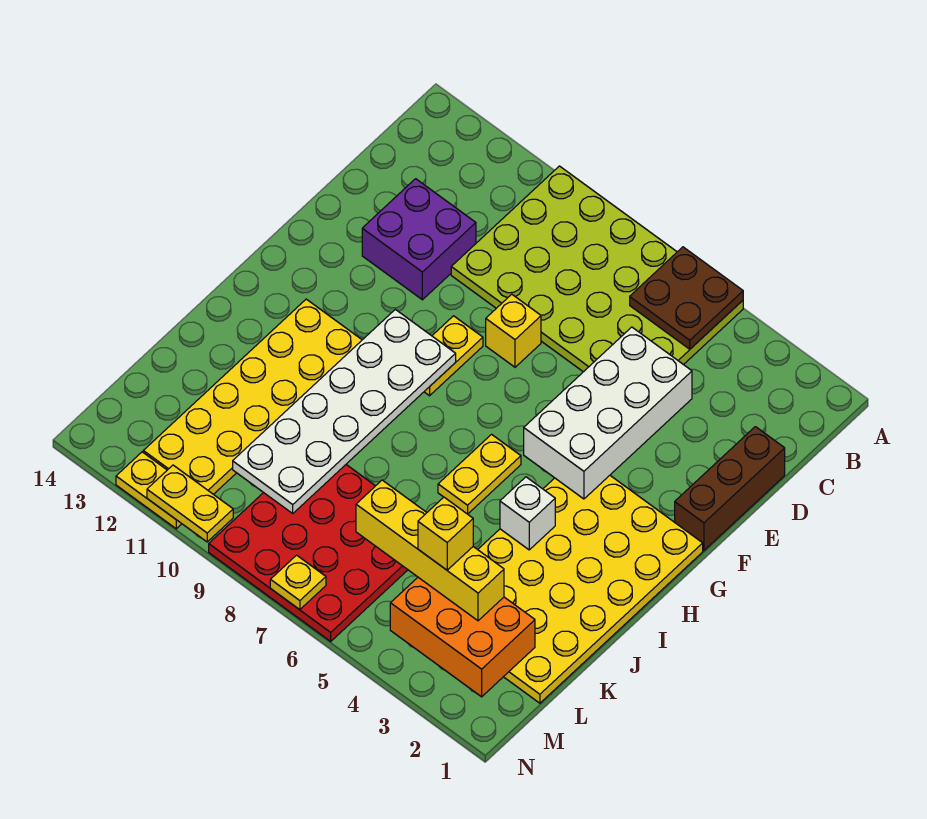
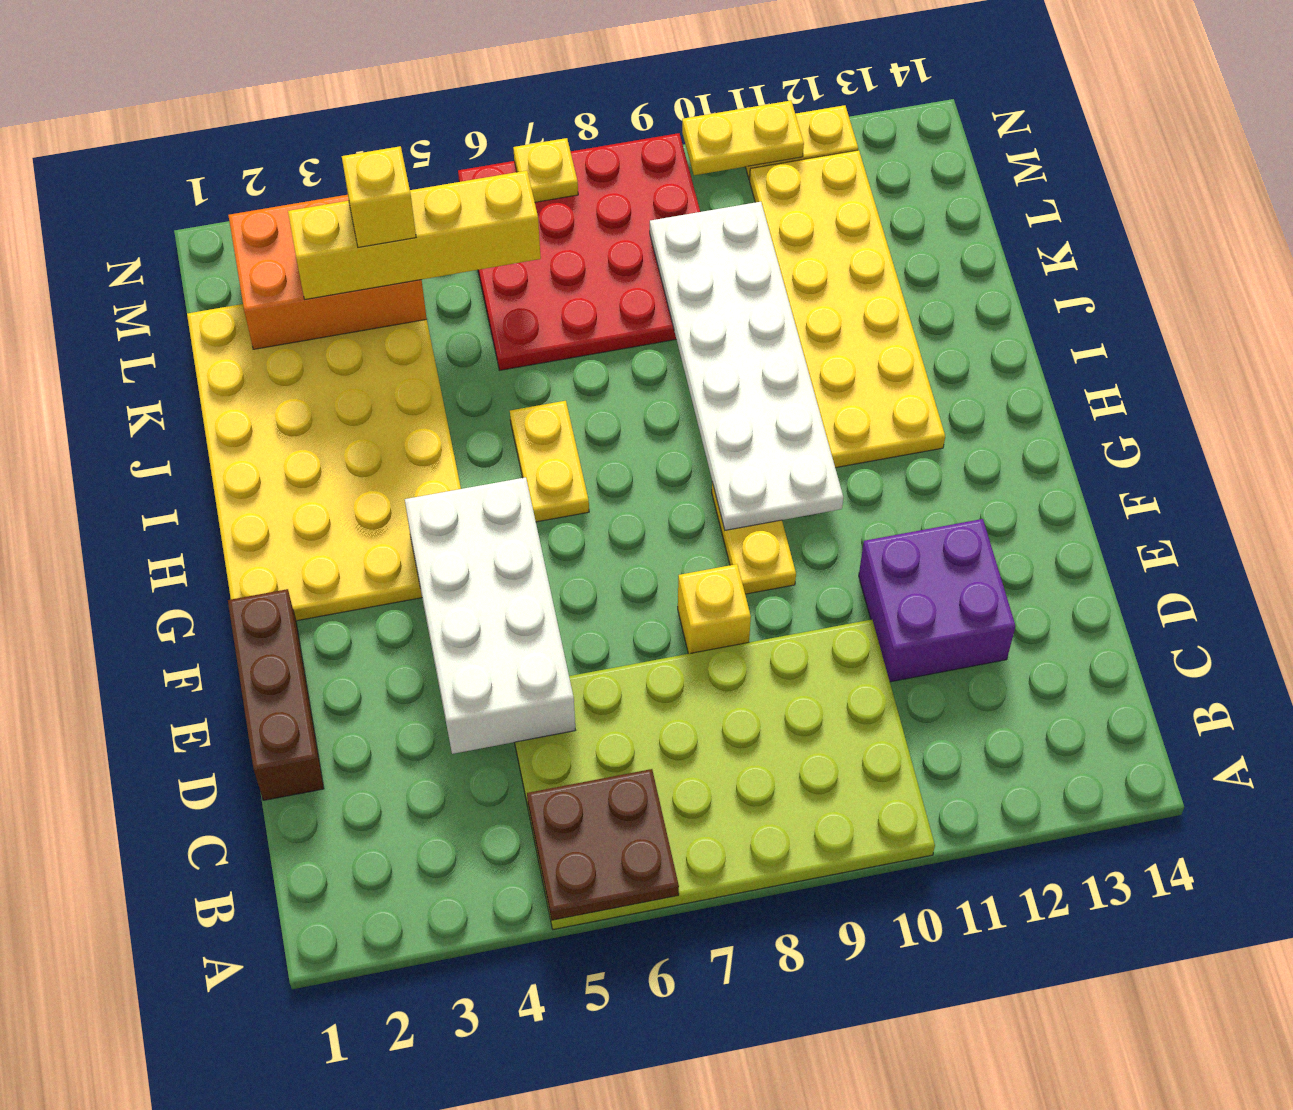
white 1x1 brick [500,477,555,550] -> none

